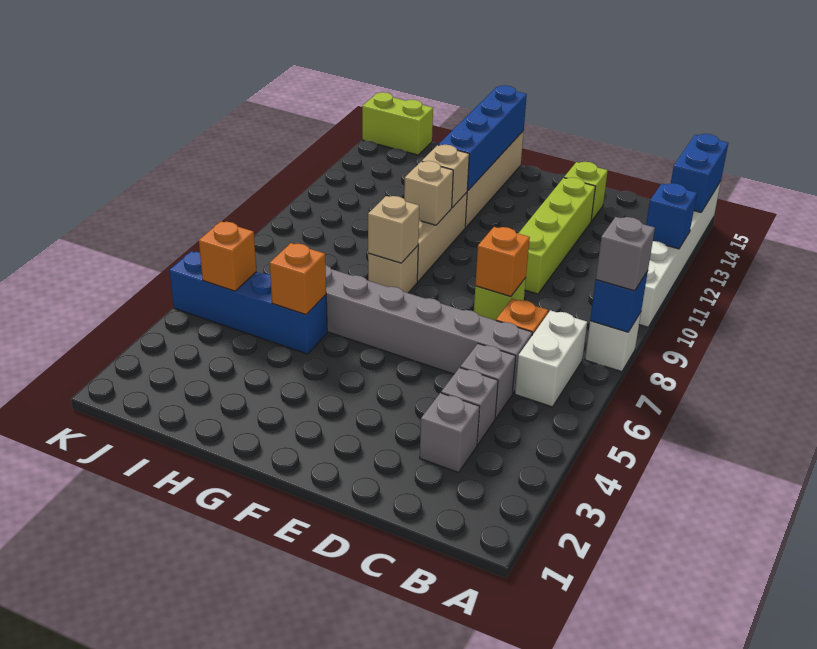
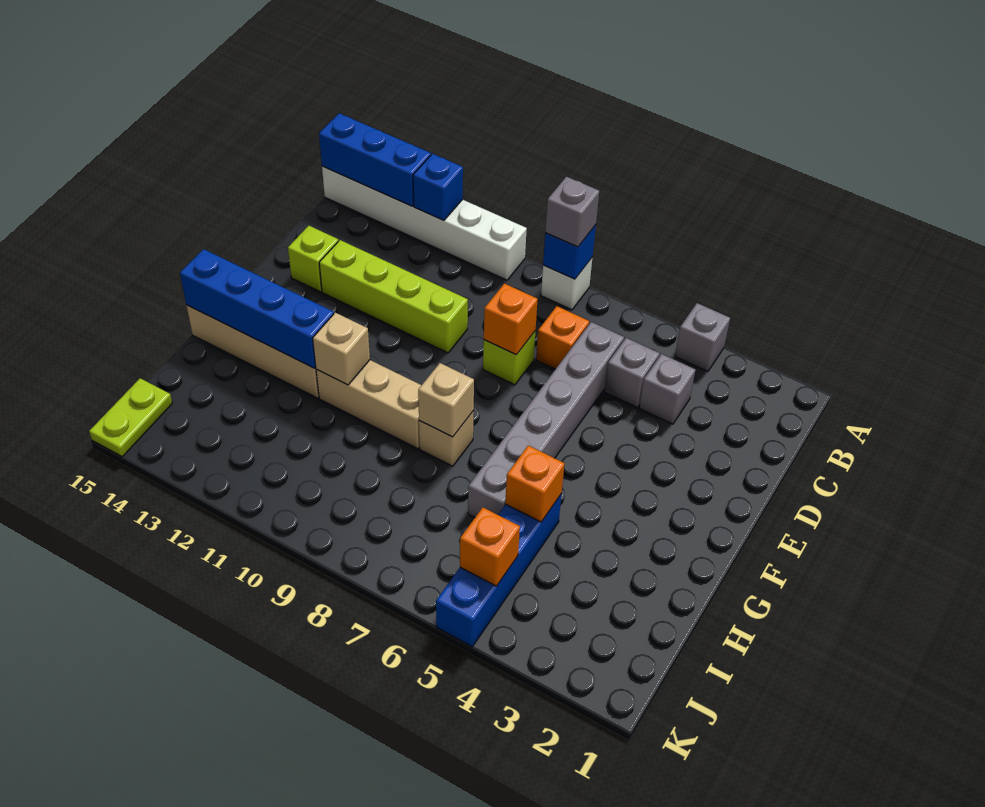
blue 1x2 brick [671,134,728,212] -> blue 1x3 brick [319,113,431,206]
white 1x2 brick [515,310,587,407] -> none
grey 1x1 brick [420,393,480,473] -> grey 1x1 brick moved to [675,303,730,372]
tan 1x1 brick [404,161,453,225] -> none
lime 1x2 brick [362,92,433,155] -> lime 1x2 plate [89,378,172,457]

